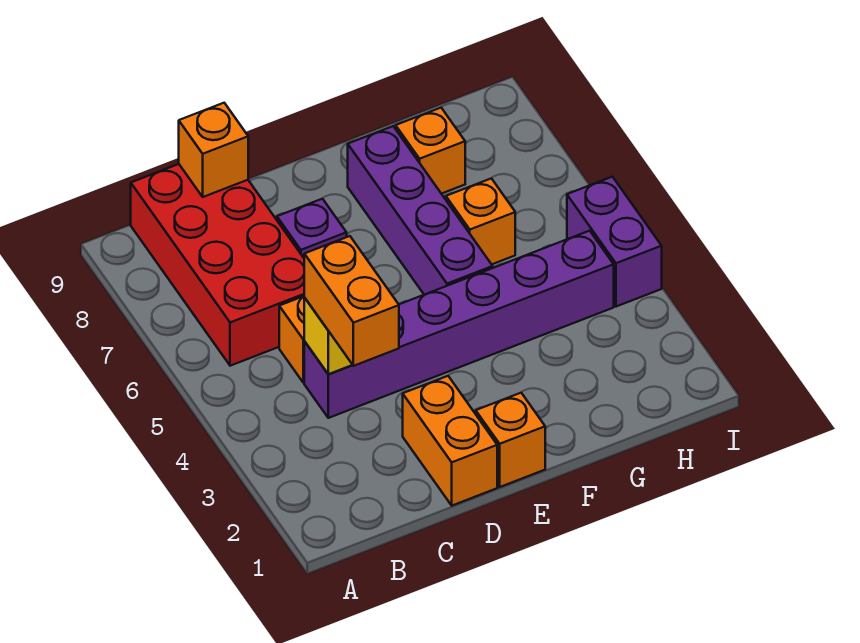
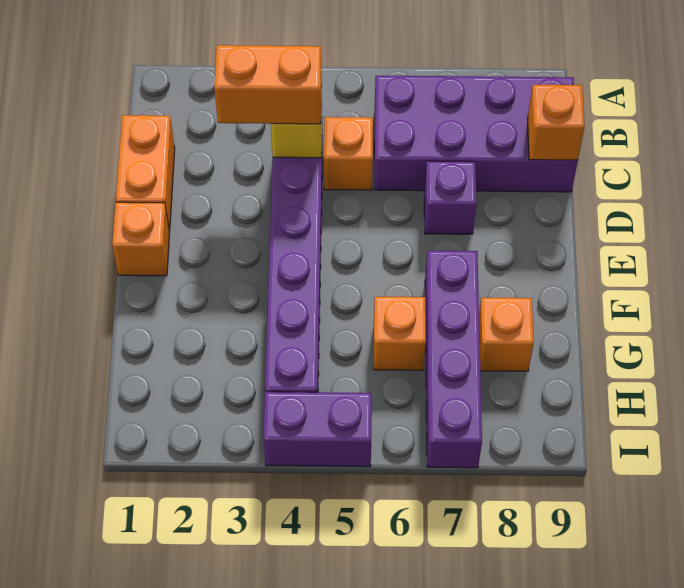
red 2x4 brick [131,164,304,366] -> purple 2x4 brick [374,76,578,192]
orange 1x2 brick [403,376,497,506] -> orange 1x2 brick turned to [116,115,175,231]
purple 1x4 brick [348,126,493,295] -> purple 1x4 brick turned to [425,251,482,468]

